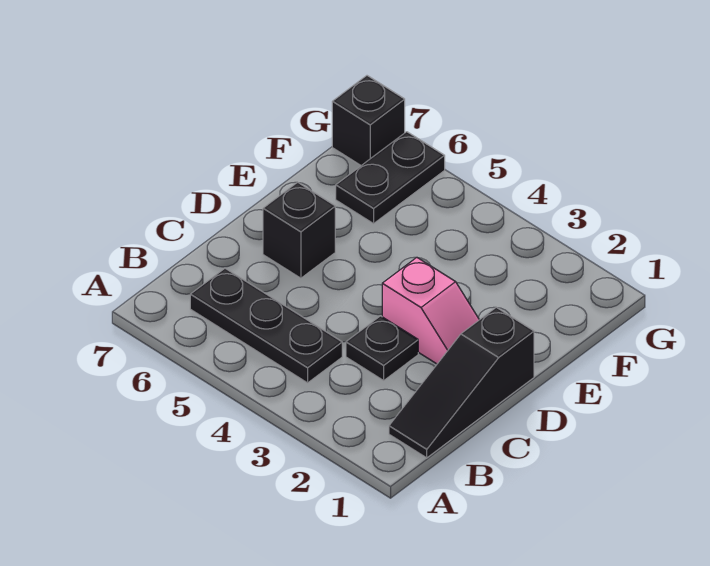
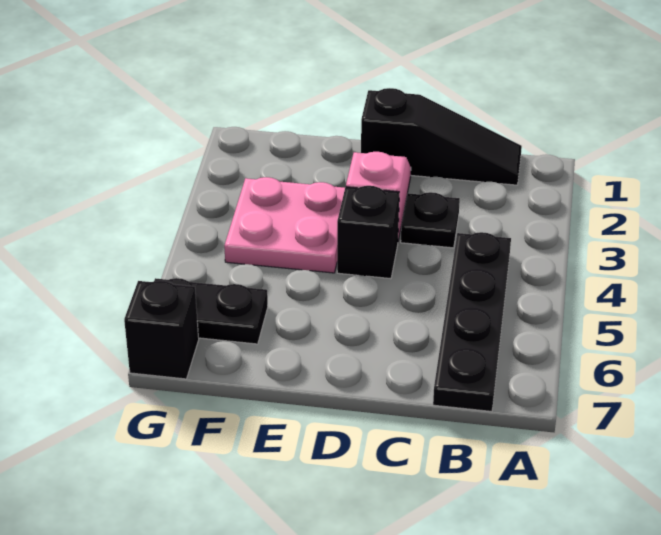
black 1x3 plate [190,268,342,383] -> black 1x4 plate [433,232,511,411]
black 1x1 brick [263,182,335,278] -> black 1x1 brick moved to [337,186,399,279]
none -> pink 2x2 plate [224,177,345,273]

